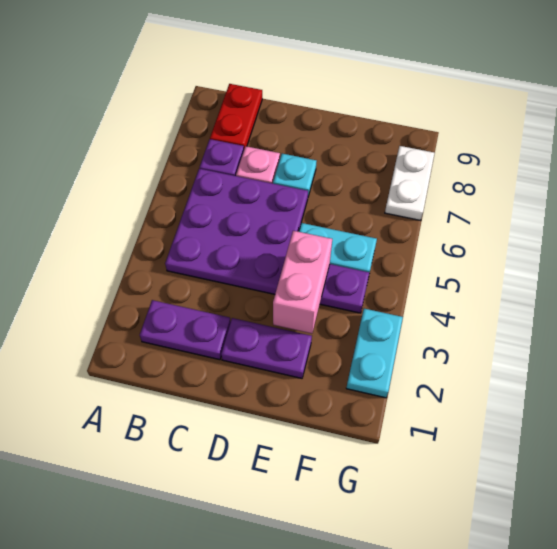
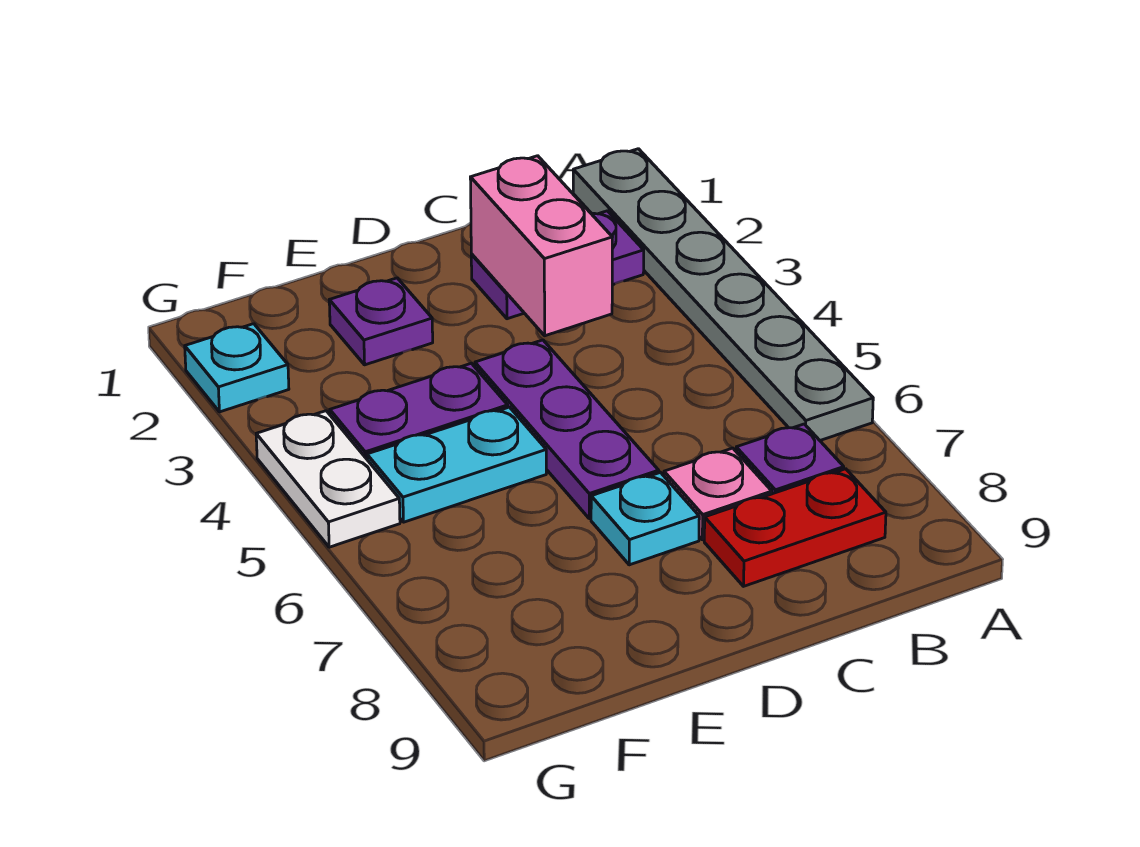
none -> grey 1x6 plate [573,149,873,440]
purple 3x3 plate [165,169,308,294] -> purple 1x3 plate [475,340,659,519]
red 1x2 plate [210,84,262,149] -> red 1x2 plate turned to [704,469,886,586]
purple 1x2 plate [221,318,312,378] -> purple 1x1 plate [329,278,433,365]
pink 1x2 brick [273,231,332,334] -> pink 1x2 brick moved to [470,156,612,336]
cyan 1x2 plate [346,309,403,398] -> cyan 1x1 plate [185,324,289,412]
white 1x2 plate [385,146,435,221] -> white 1x2 plate moved to [256,411,400,547]

